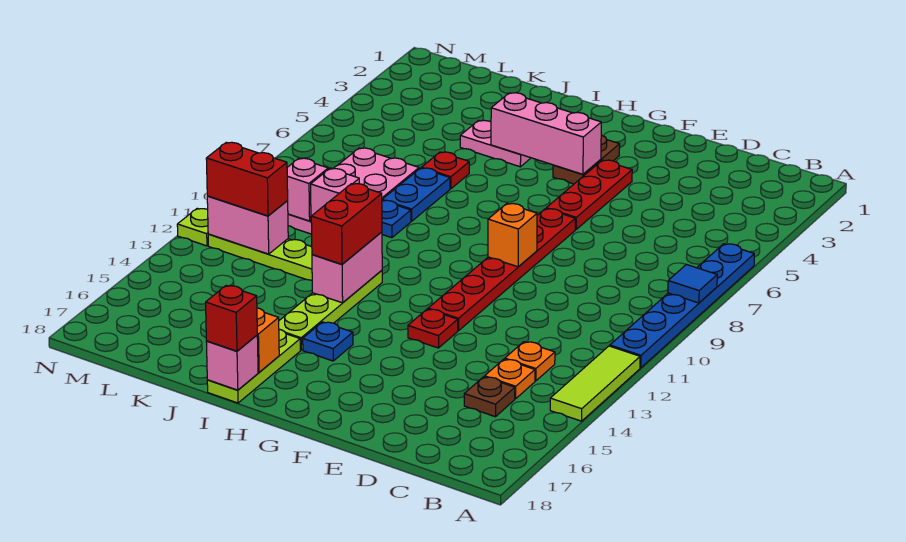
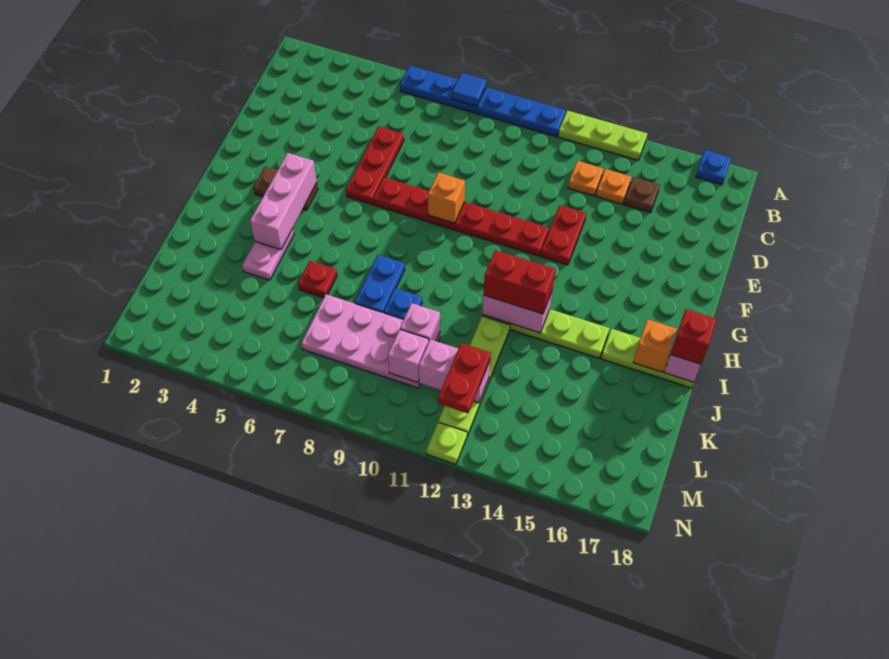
lime 1x3 tile [550,346,640,421] -> lime 1x3 plate [558,110,647,160]
red 1x3 plate [546,160,632,229] -> red 1x3 plate turned to [346,126,404,204]
red 1x1 plate [408,309,458,348] -> red 1x2 plate [541,205,586,265]
blue 1x1 plate [303,322,353,361] -> blue 1x1 plate moved to [696,150,731,185]
blue 1x2 plate [382,168,450,221] -> blue 1x2 plate turned to [355,255,405,313]
pink 1x2 brick [207,196,288,254] -> pink 1x2 brick turned to [419,339,490,403]
red 1x2 brick [206,142,288,216] -> red 1x2 plate [438,343,491,413]

